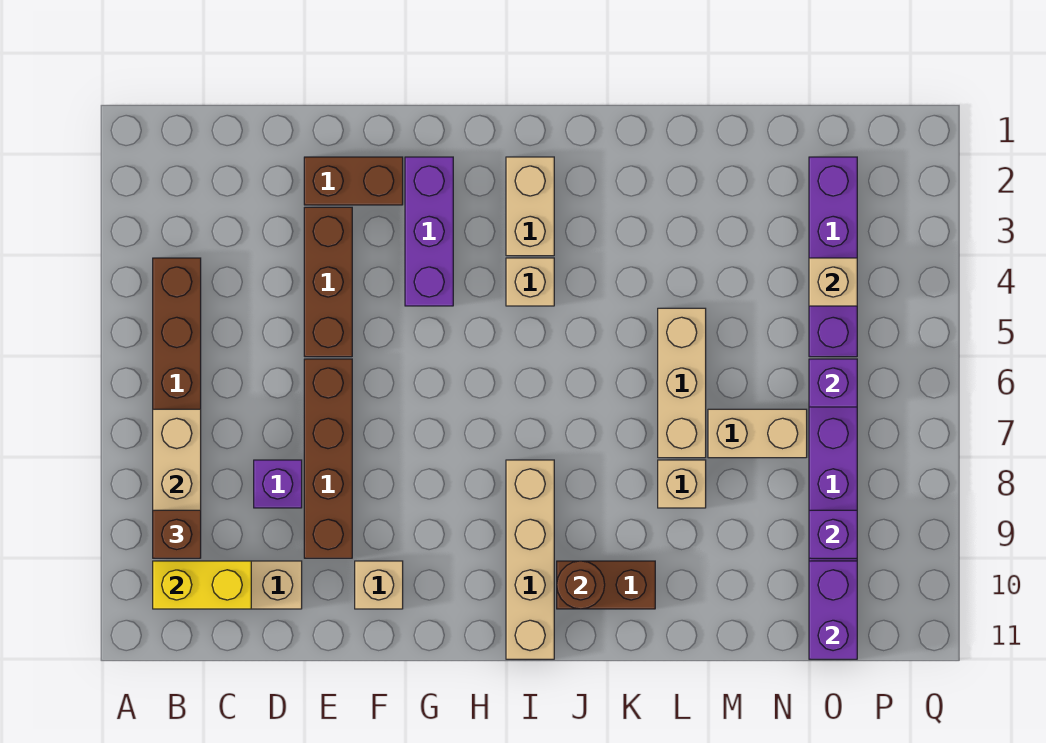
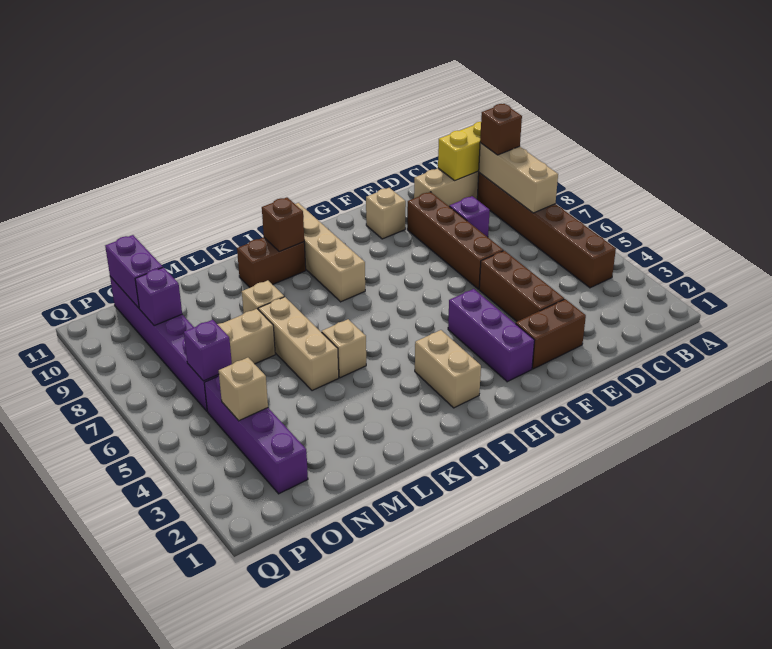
tan 1x1 brick [506,258,554,306] -> tan 1x1 brick moved to [322,319,366,378]
brown 1x1 round brick [557,561,605,609] -> brown 1x1 brick [262,197,304,252]

